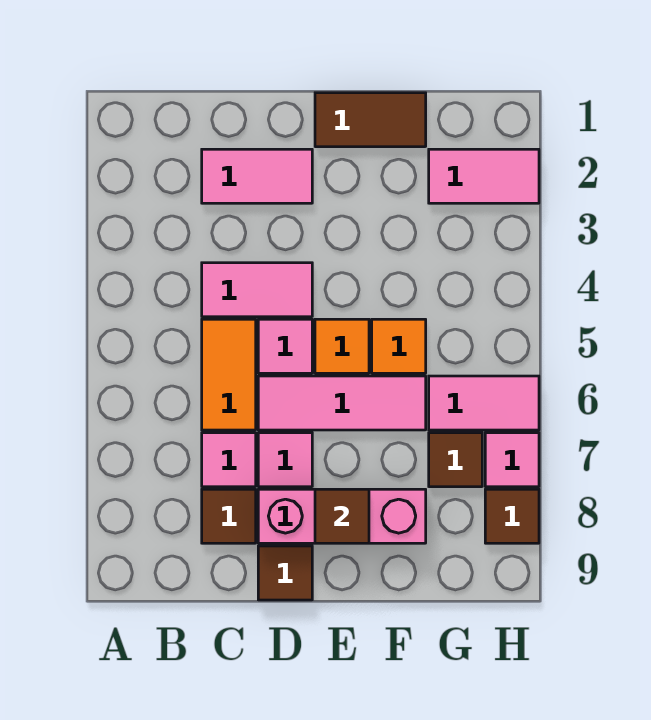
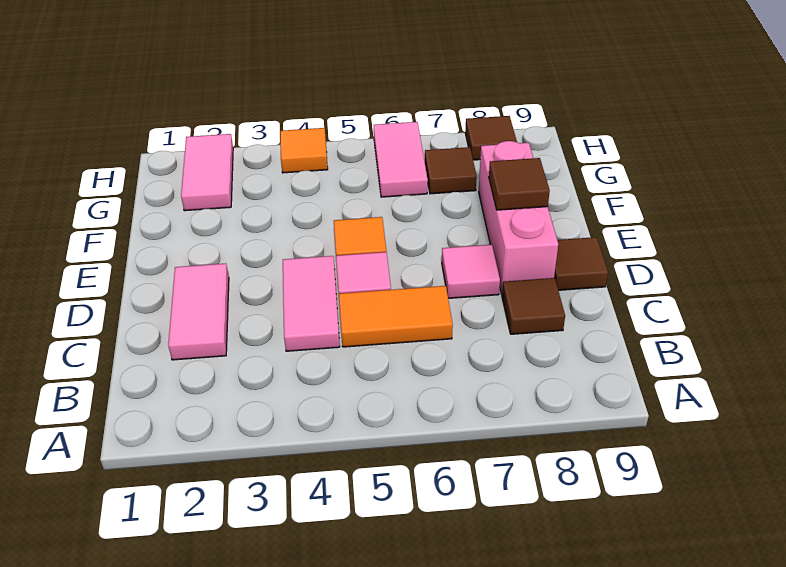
pink 1x1 tile [202,433,256,487] -> none
pink 1x3 tile [258,376,426,430] -> none
brown 1x2 tile [315,93,426,147] -> none
orange 1x1 tile [372,319,426,373] -> orange 1x1 tile moved to [280,128,328,173]
pink 1x1 tile [485,433,539,487] -> none

